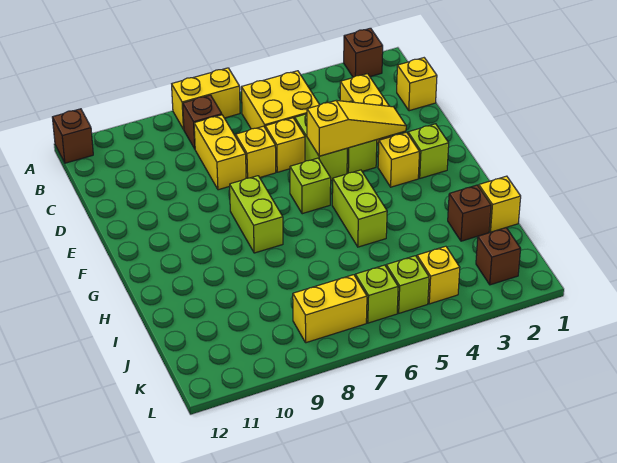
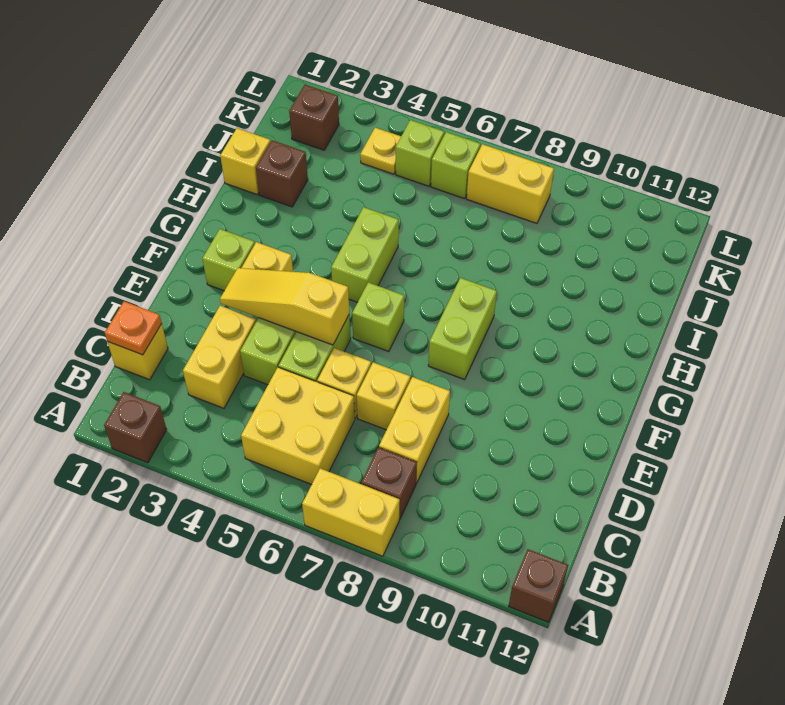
none -> orange 1x1 plate [105,301,162,355]
yellow 1x1 brick [417,246,460,304] -> yellow 1x1 plate [360,128,401,174]

